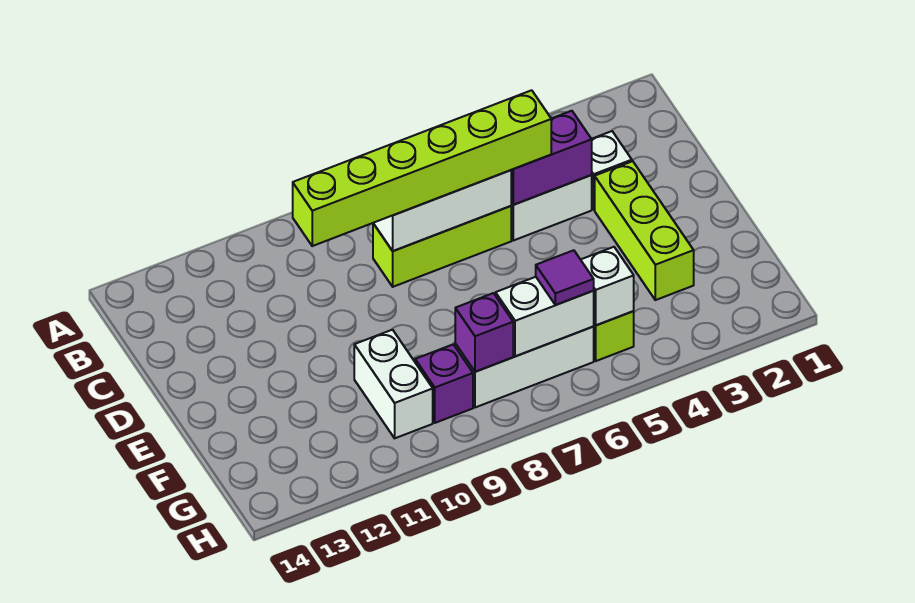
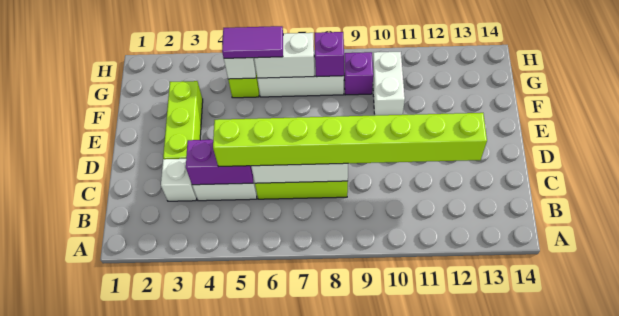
lime 1x6 brick [293,90,551,246] -> lime 1x8 brick [213,113,487,167]
purple 1x1 tile [536,250,594,305] -> purple 1x2 tile [222,26,283,58]

